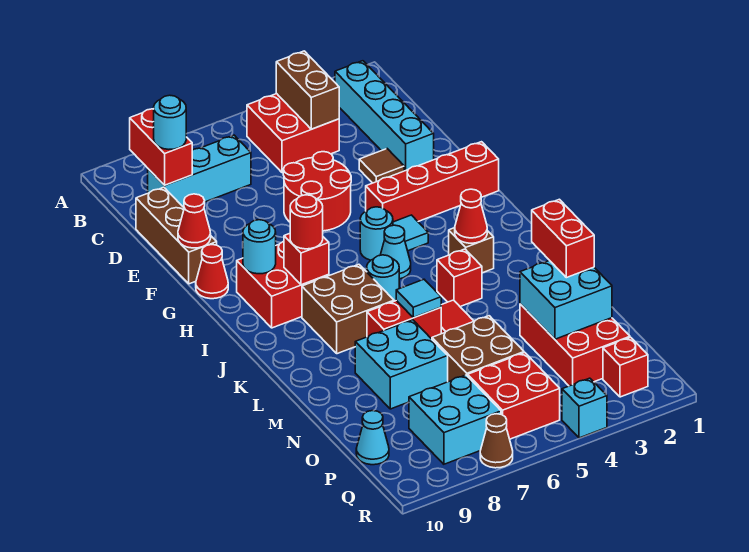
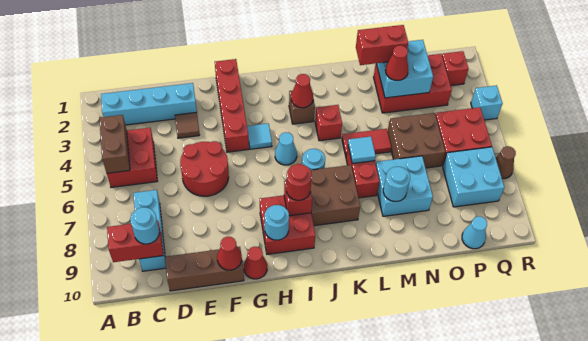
brown 1x2 brick [276,51,339,129] -> brown 1x2 brick turned to [99,115,130,173]
cyan 1x1 round brick [360,207,393,260] -> cyan 1x1 round brick moved to [383,167,410,201]
none -> red 1x1 cone [386,45,408,80]

